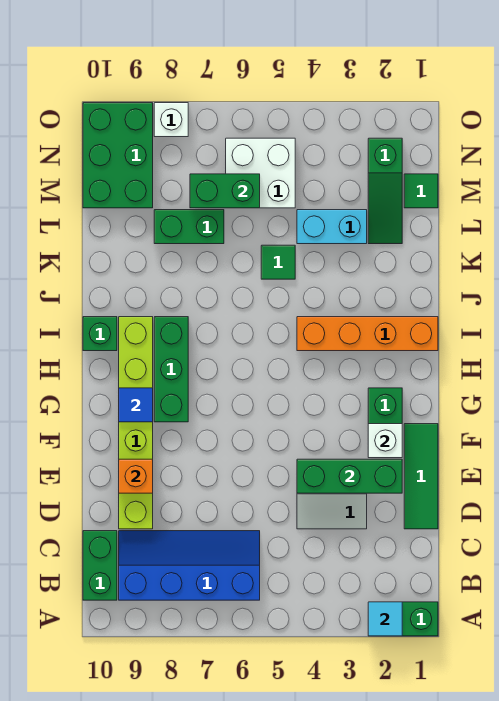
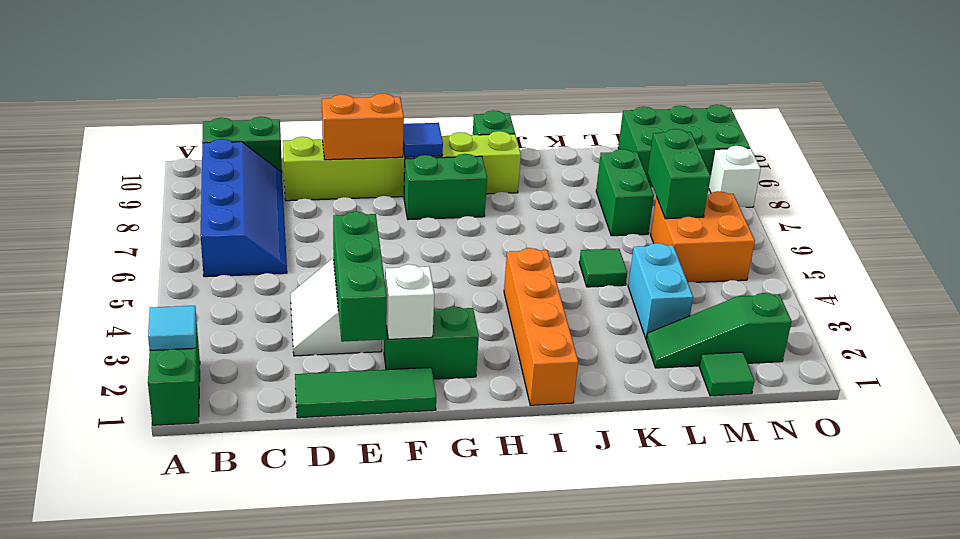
orange 1x1 brick [119,459,153,493] -> orange 1x2 brick [322,94,404,160]
green 1x3 brick [154,317,188,422] -> green 1x2 brick [404,154,487,220]
white 2x2 brick [226,138,295,208] -> orange 2x2 brick [651,191,755,282]

